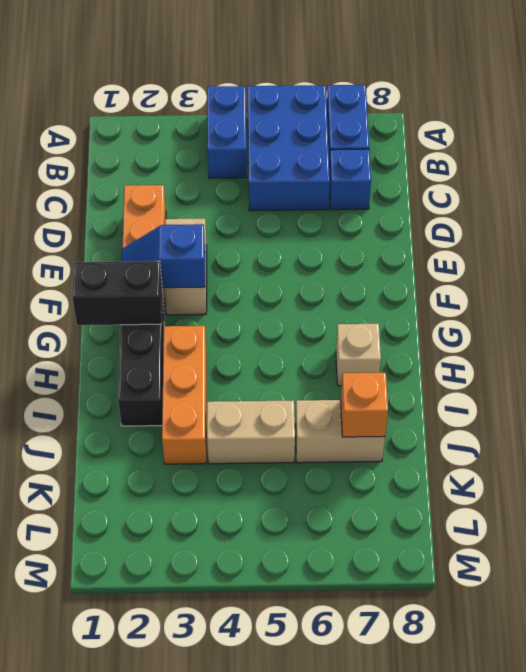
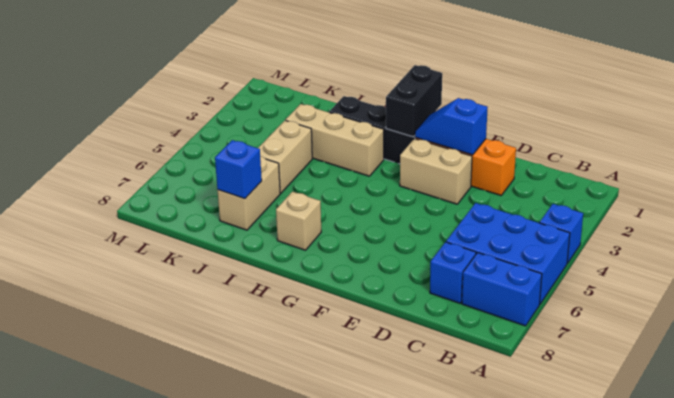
blue 1x2 brick [207,86,247,178] -> blue 1x1 brick [540,204,583,263]
blue 1x2 slope [121,224,205,288] -> blue 1x2 slope turned to [415,98,488,155]
orange 1x3 brick [162,326,206,464] -> tan 1x3 brick [286,104,384,176]
orange 1x1 brick [341,373,388,437] -> blue 1x1 brick [215,140,262,199]

